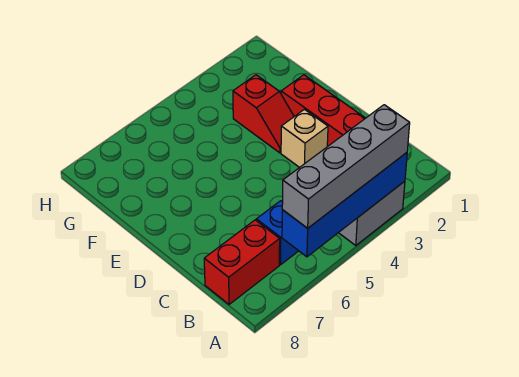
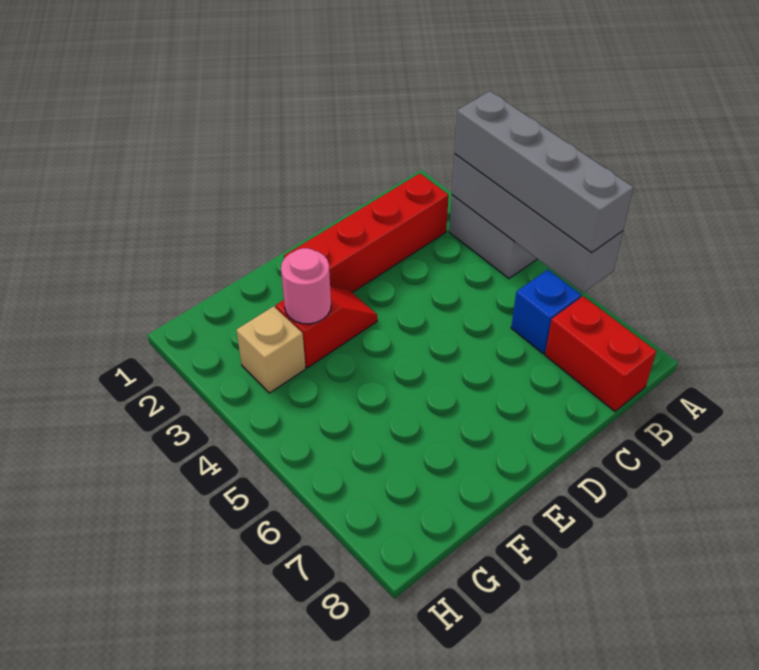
blue 1x4 brick [282,153,407,257] -> grey 1x4 brick [452,154,623,293]
tan 1x1 brick [281,109,328,168] -> tan 1x1 brick moved to [236,306,306,393]
none -> pink 1x1 round brick [281,248,331,324]

